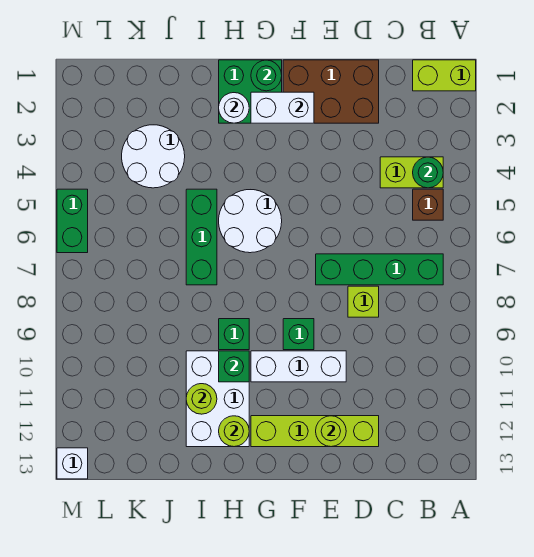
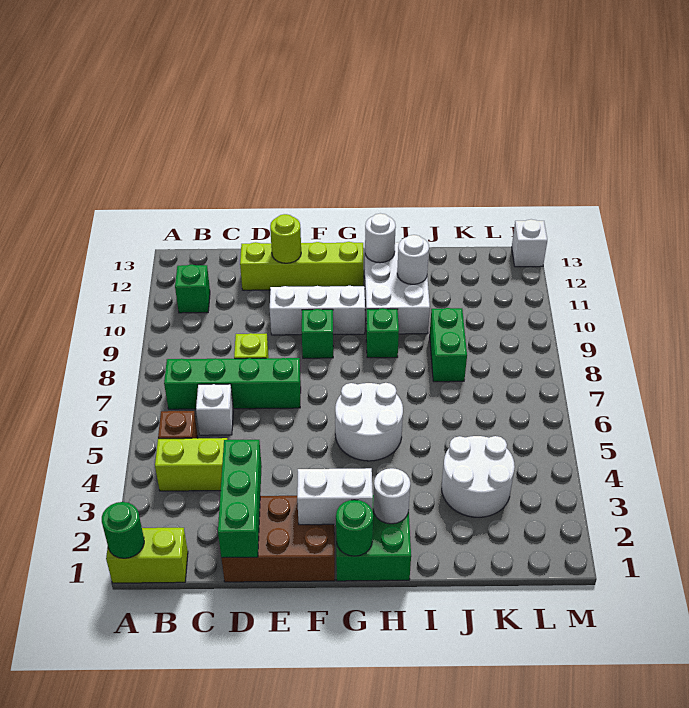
green 1x1 round brick [413,157,443,188] -> green 1x1 round brick moved to [102,502,144,558]
none -> white 1x1 brick [196,384,233,435]
green 1x1 brick [219,351,249,382] -> green 1x1 brick moved to [175,265,210,313]
lime 1x1 round brick [219,416,249,447] -> white 1x1 round brick [365,213,396,263]
green 1x3 brick [186,189,217,285] -> green 1x3 brick moved to [218,440,262,558]
lime 1x1 round brick [186,384,217,414] -> white 1x1 round brick [397,235,429,284]
green 1x2 brick [57,189,88,253] -> green 1x2 brick moved to [430,308,467,382]

